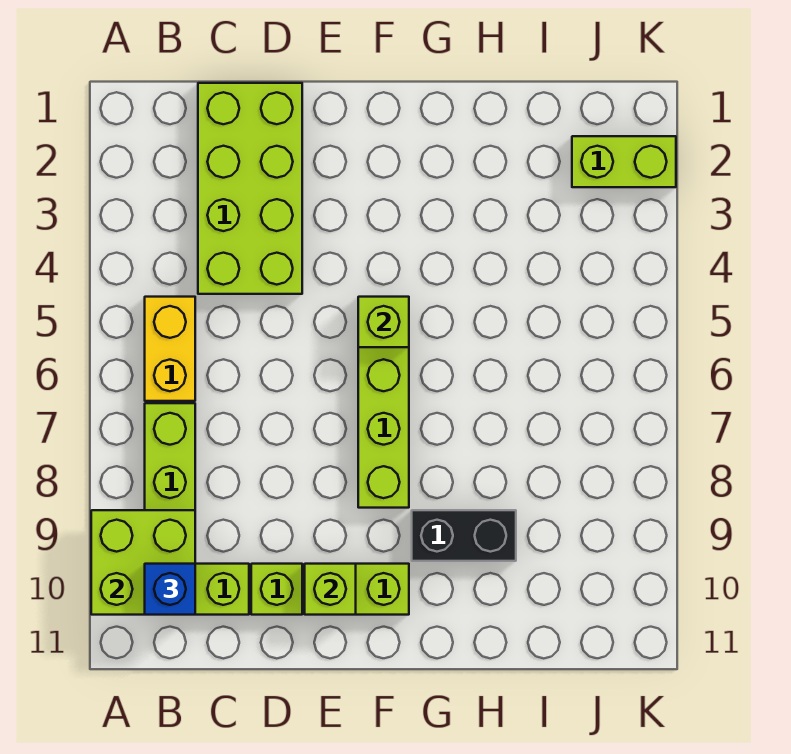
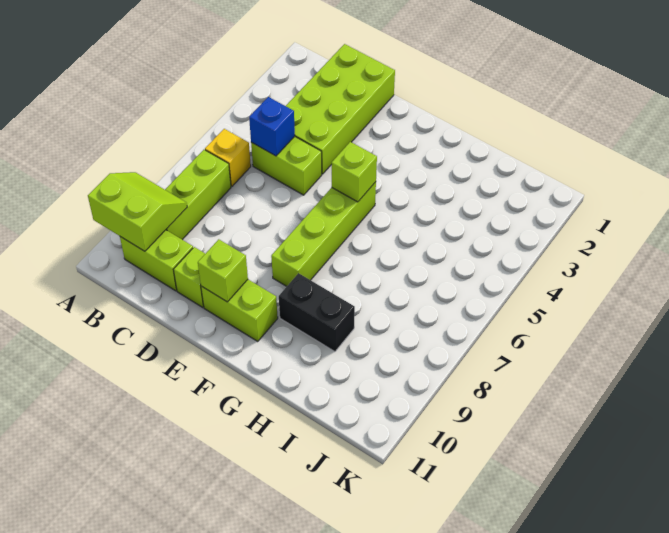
lime 2x2 brick [91,510,195,615] -> lime 2x2 slope [88,172,187,251]
yellow 1x2 brick [145,297,195,401] -> yellow 1x1 brick [205,129,251,186]
blue 1x1 brick [145,564,195,615] -> blue 1x1 brick moved to [249,97,295,156]
lime 1x2 brick [572,136,676,187] -> lime 1x2 brick moved to [251,136,322,195]

